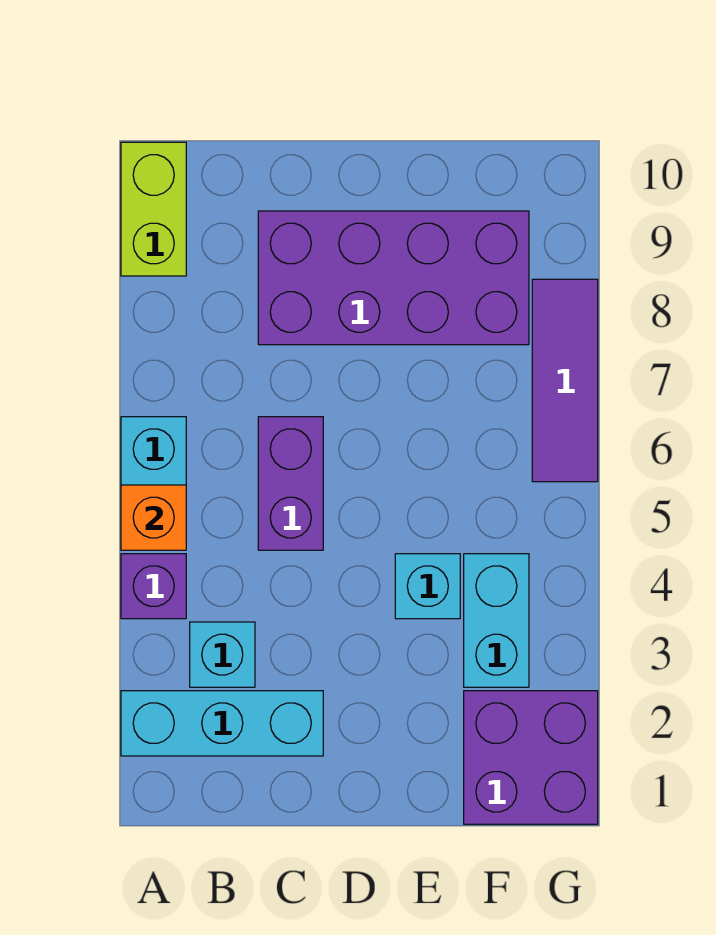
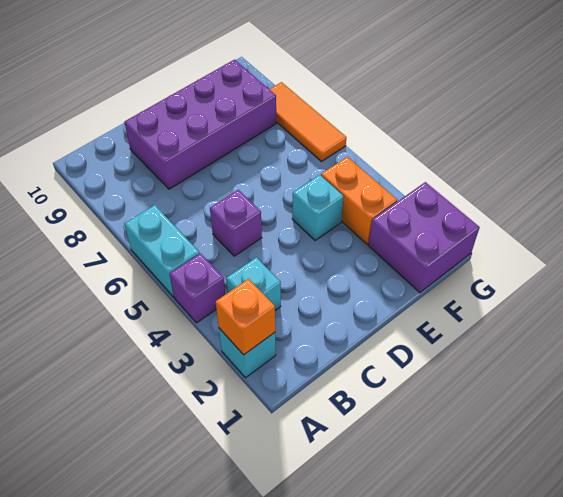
cyan 1x3 brick [121,691,323,756] -> cyan 1x1 brick [219,328,276,378]
orange 1x1 brick [121,485,186,550] -> orange 1x1 brick moved to [216,279,275,355]
lime 1x2 brick [121,142,186,276] -> none
purple 1x2 brick [258,417,323,550] -> purple 1x1 brick [210,190,262,256]
cyan 1x2 brick [464,554,529,687] -> orange 1x2 brick [321,157,397,244]
purple 1x3 tile [532,279,598,482] -> orange 1x3 tile [269,82,346,162]

